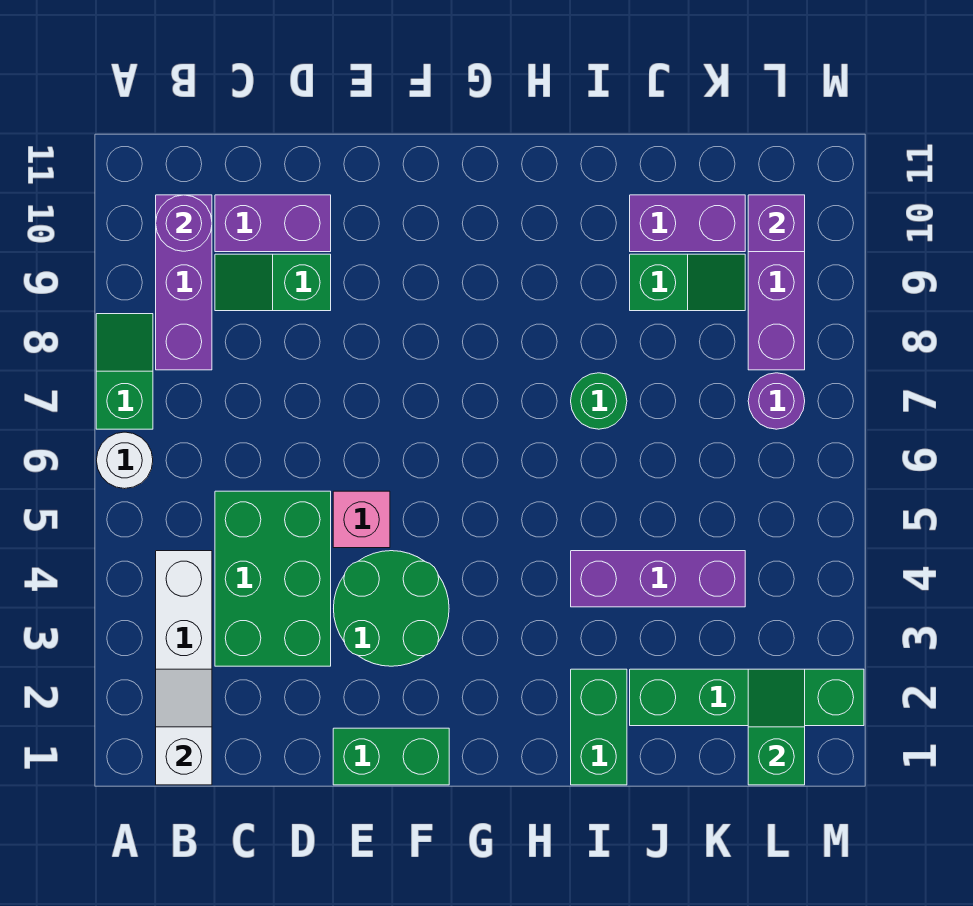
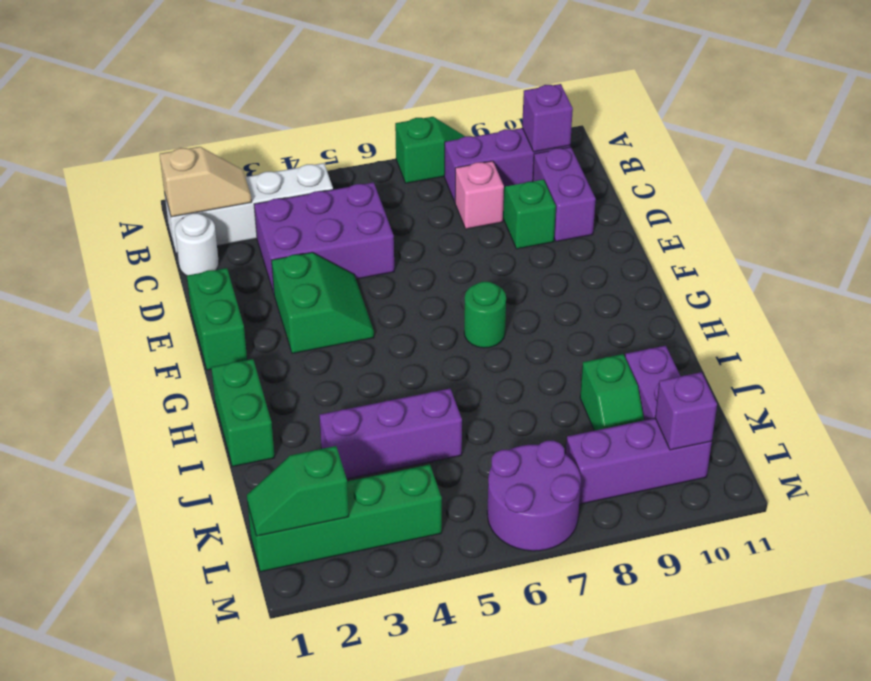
white 1x1 round brick [96,432,153,489] -> white 1x1 round brick moved to [175,213,219,276]
white 1x2 slope [156,669,212,785] -> tan 1x2 slope [160,147,252,217]
purple 1x1 round brick [156,195,212,251] -> purple 1x1 brick [522,84,573,152]
green 2x3 brick [215,491,331,666] -> purple 2x3 brick [254,182,394,293]
green 2x2 round brick [334,551,449,666] -> green 2x2 slope [271,252,374,354]
pink 1x1 brick [333,491,390,548] -> pink 1x1 brick moved to [455,161,504,229]
green 1x2 brick [571,669,627,785] -> green 1x2 brick turned to [211,359,275,467]
purple 1x3 brick [571,551,745,607] -> purple 1x3 brick turned to [319,389,462,479]
green 1x1 round brick [571,373,627,429] -> green 1x1 round brick moved to [464,282,506,348]
green 1x4 brick [630,669,864,726] -> green 1x4 brick turned to [248,465,442,572]
green 1x2 slope [748,669,805,785] -> green 1x2 slope turned to [247,446,349,536]
purple 1x1 round brick [748,373,805,429] -> purple 2x2 round brick [487,441,581,551]

